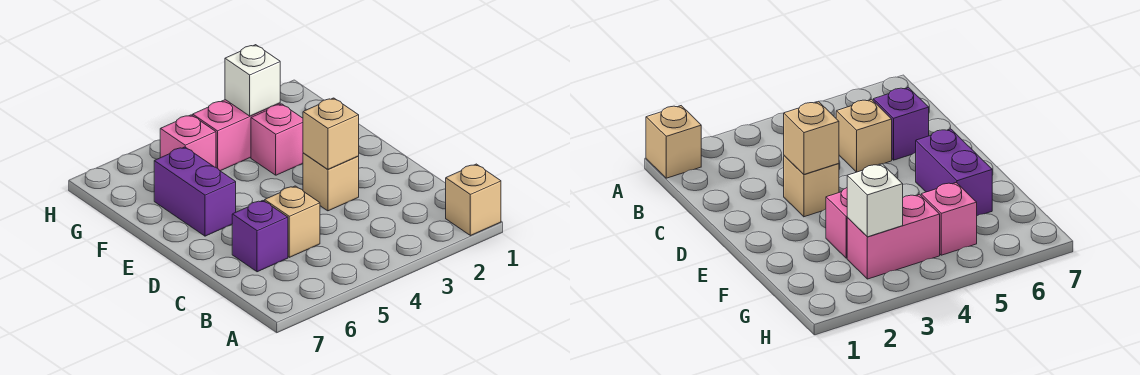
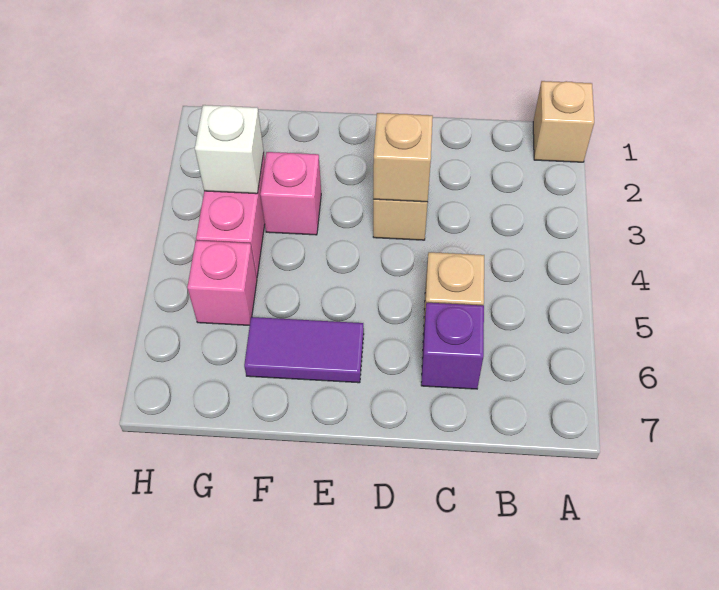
purple 1x2 brick [154,147,236,236] -> purple 1x2 tile [244,317,364,383]

